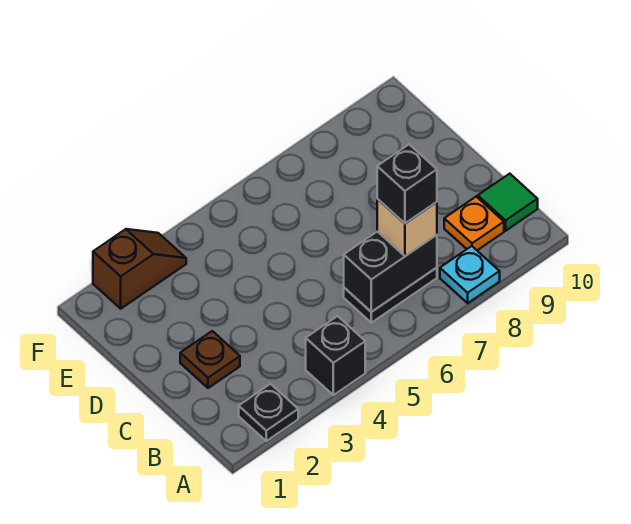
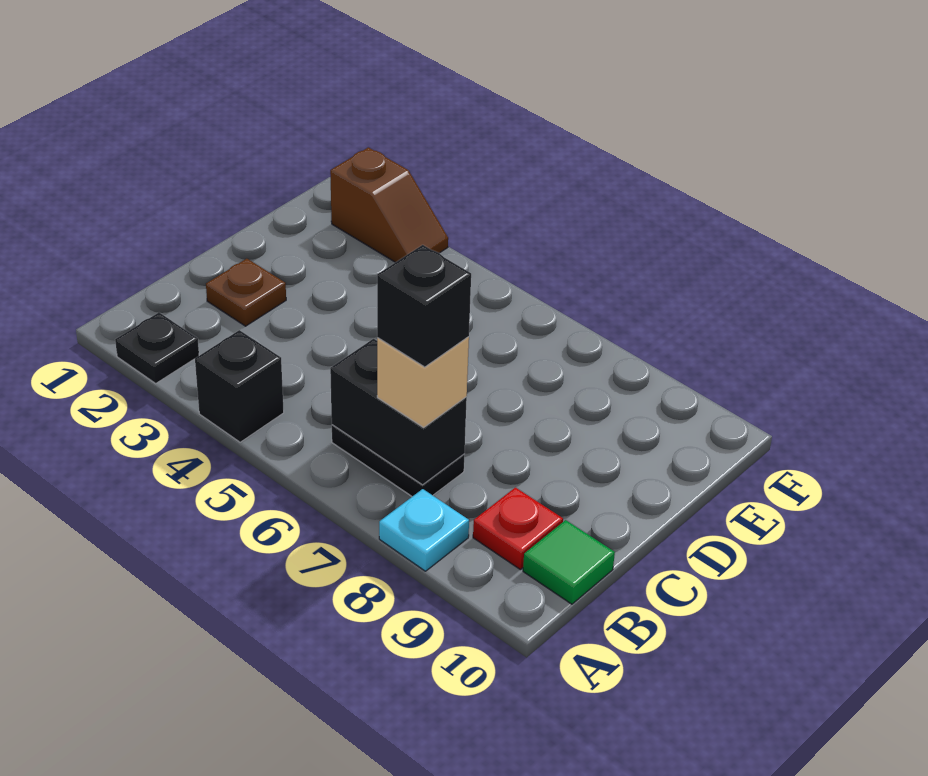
orange 1x1 plate [444,197,504,250] -> red 1x1 plate [473,488,563,569]

